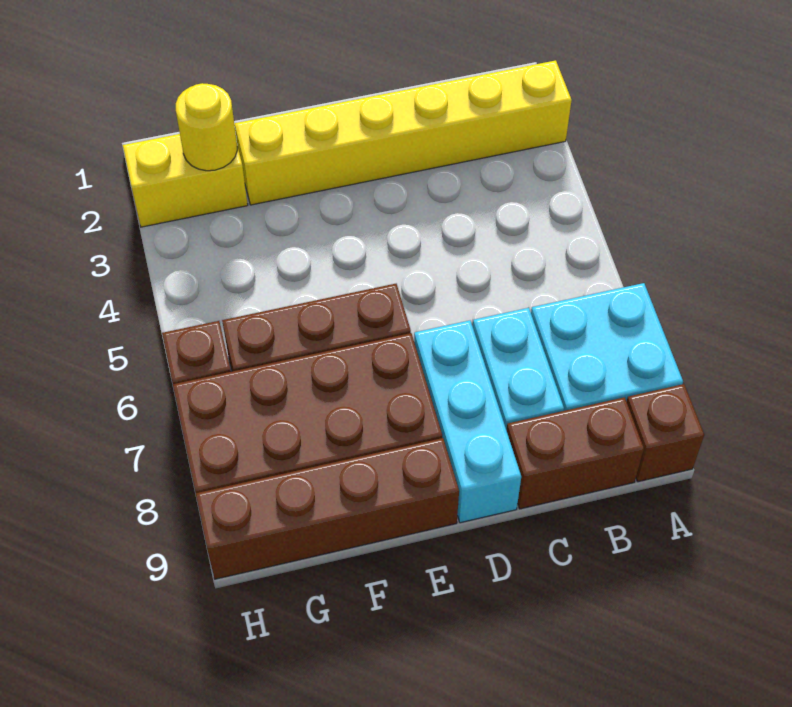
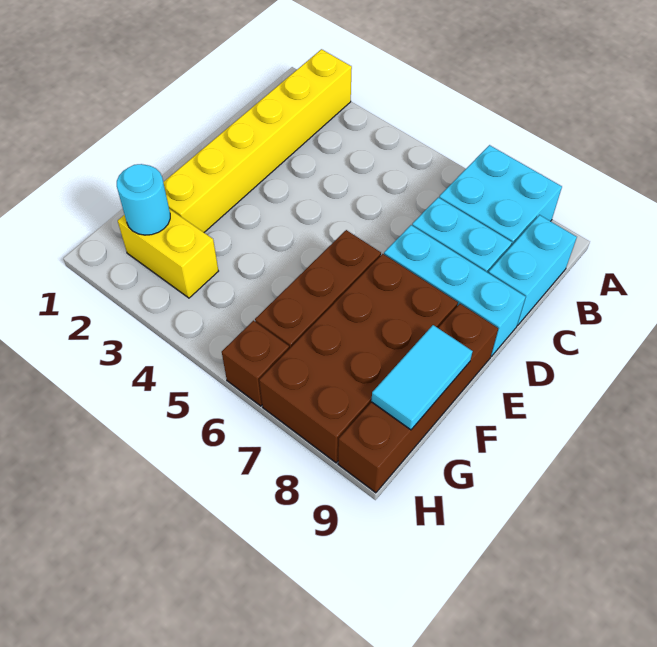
brown 1x1 brick [627,384,704,482] -> none
brown 1x2 brick [506,397,644,509] -> cyan 1x2 brick [489,215,577,326]
none -> cyan 1x2 tile [371,325,473,430]
yellow 1x2 brick [123,134,248,227] -> yellow 1x2 brick turned to [118,209,218,298]
yellow 1x1 round brick [176,83,237,171] -> cyan 1x1 round brick [117,164,170,235]

